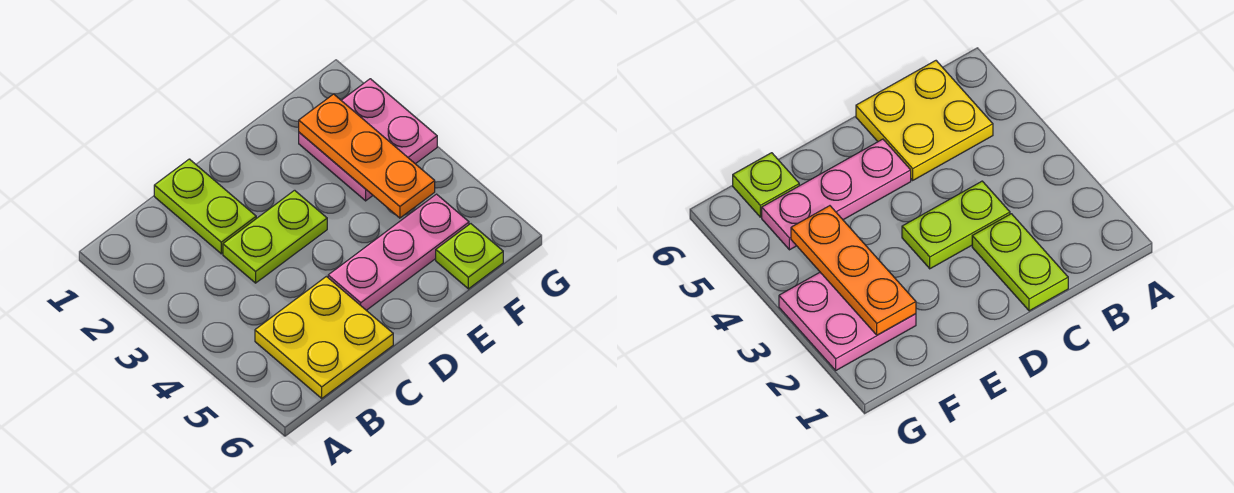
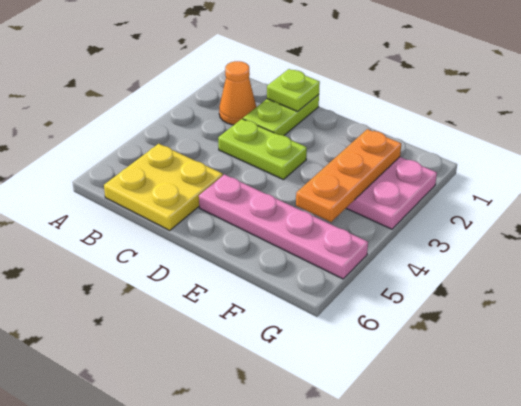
none -> orange 1x1 cone [219,61,256,125]
pink 1x3 plate [328,194,469,310] -> pink 1x4 plate [199,174,368,279]
lime 1x1 plate [436,224,503,289] -> lime 1x1 plate moved to [267,69,320,111]

